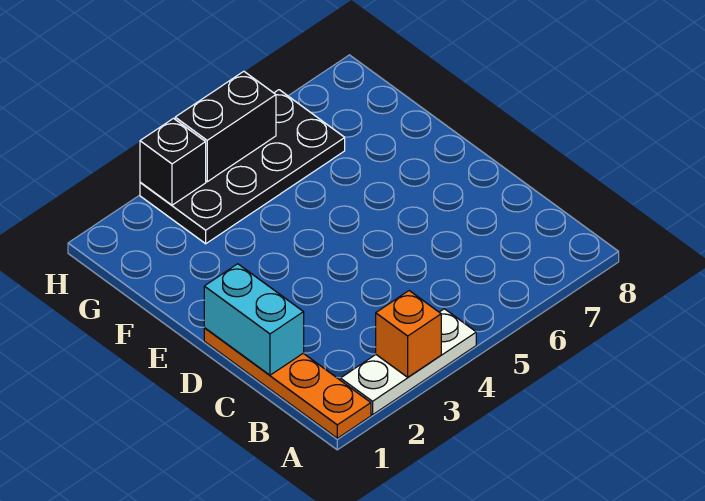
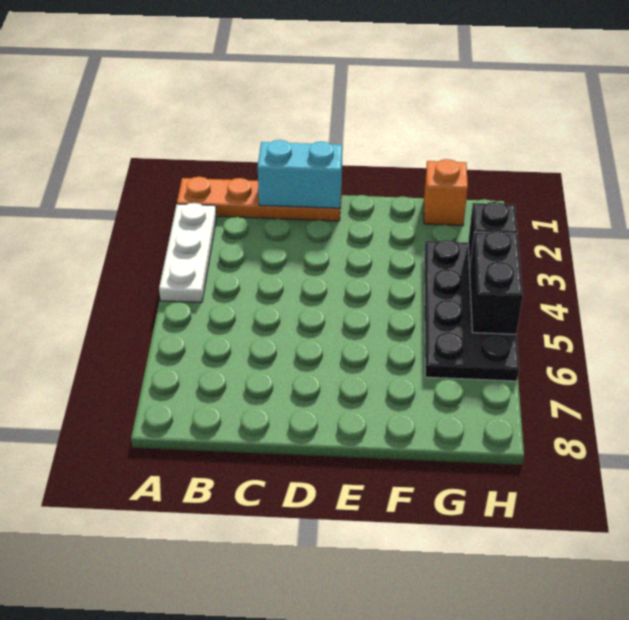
orange 1x1 brick [376,291,441,377] -> orange 1x1 brick moved to [424,159,468,226]

